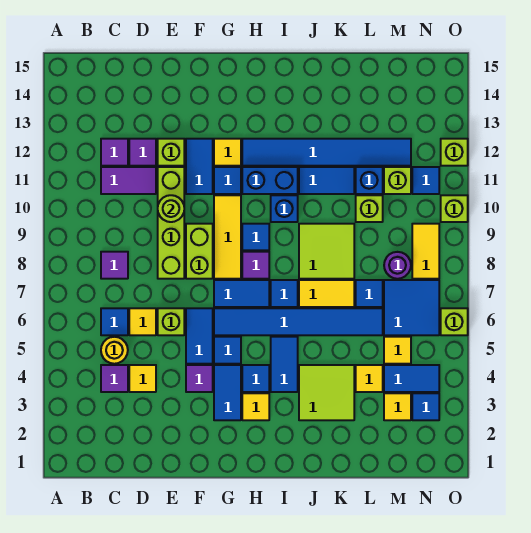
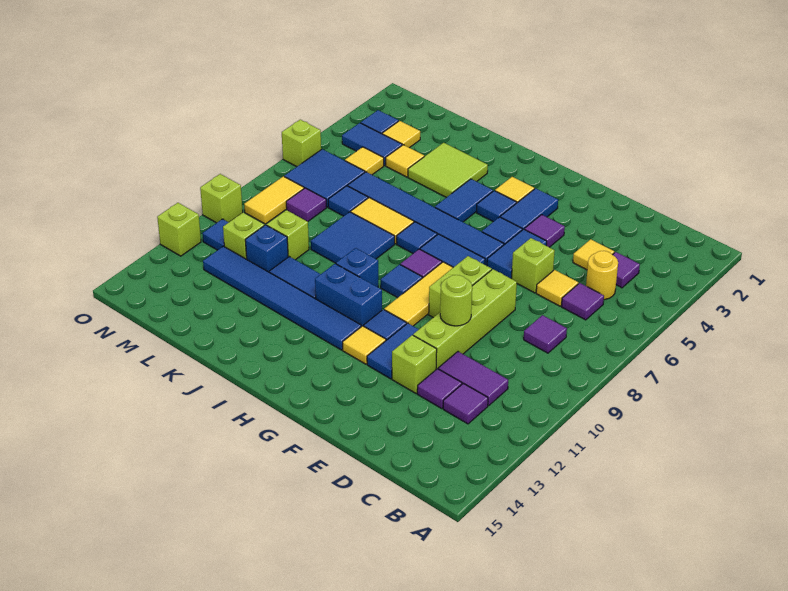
blue 1x1 tile [101,308,128,335] -> purple 1x1 tile [561,283,604,320]
lime 2x2 tile [299,224,354,279] -> blue 2x2 tile [311,212,395,263]
purple 1x1 round brick [384,252,411,279] -> purple 1x1 tile [286,188,326,221]

